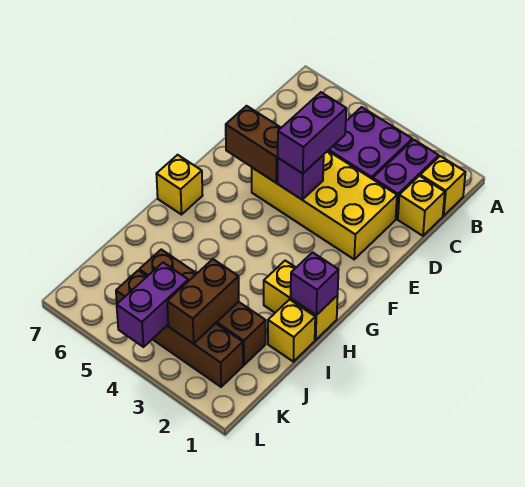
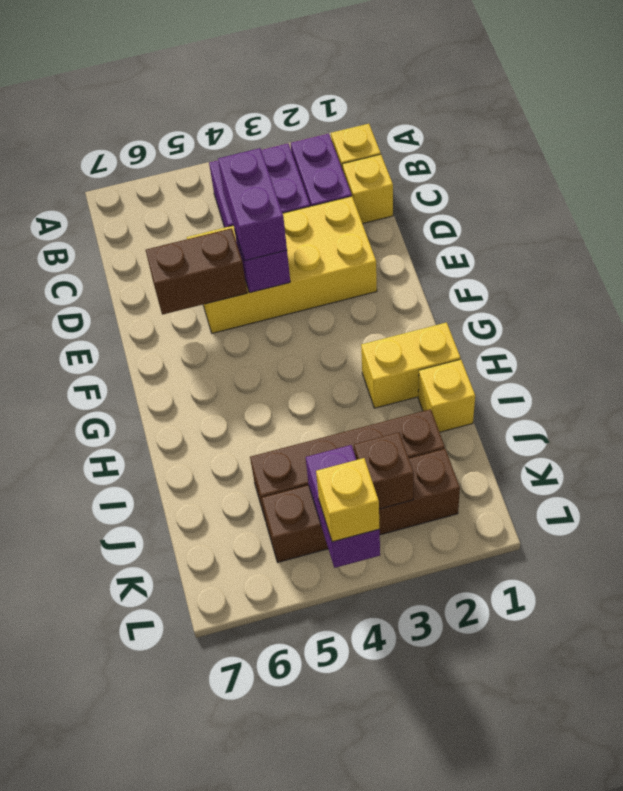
yellow 1x1 brick [156,155,203,215] -> yellow 1x1 brick moved to [316,458,380,542]
purple 1x1 brick [291,252,338,315] -> none
brown 1x2 brick [167,259,239,344] -> brown 1x1 brick [354,432,414,509]

